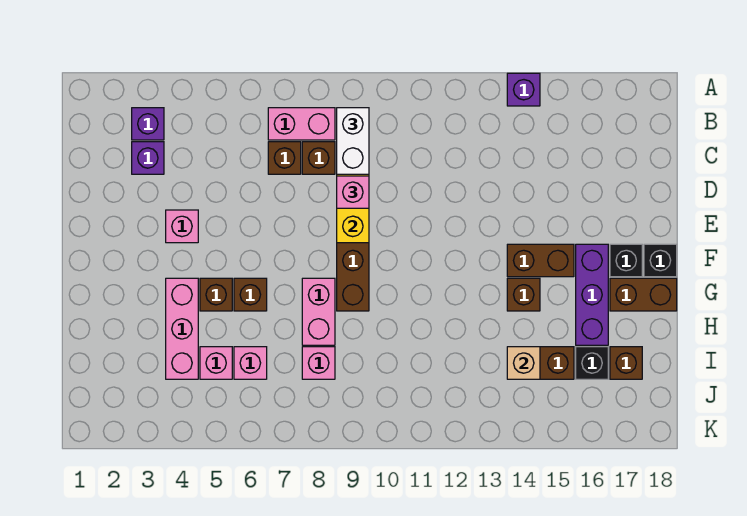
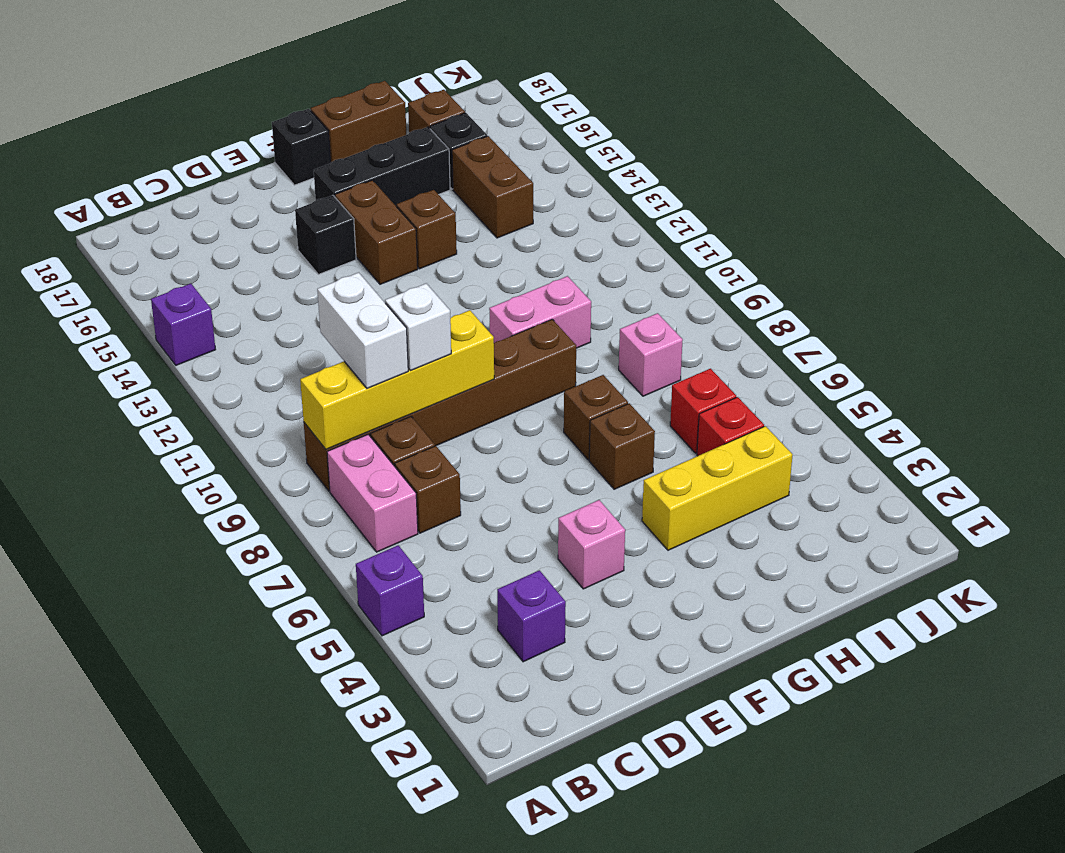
purple 1x1 brick [132,108,164,140] -> purple 1x1 brick moved to [356,545,424,636]
white 1x2 brick [337,108,369,174] -> white 1x2 brick turned to [317,272,408,388]
pink 1x1 brick [337,176,369,208] -> white 1x1 brick [385,283,451,371]
purple 1x3 brick [576,244,608,345] -> black 1x3 brick [314,127,450,207]
black 1x1 brick [610,244,642,277] -> black 1x1 brick moved to [295,195,356,274]
pink 1x3 brick [166,278,198,379] -> yellow 1x3 brick [642,426,793,550]
brown 1x1 brick [200,278,232,311] -> brown 1x1 brick moved to [564,375,628,460]
pink 1x2 brick [302,278,335,345] -> pink 1x2 brick moved to [489,276,591,348]
brown 1x2 brick [610,278,677,311] -> brown 1x2 brick turned to [311,81,406,162]
pink 1x1 brick [200,347,232,379] -> red 1x1 brick [697,397,764,456]
pink 1x1 brick [234,347,267,379] -> red 1x1 brick [670,369,736,453]
tan 1x1 brick [507,347,540,379] -> none

